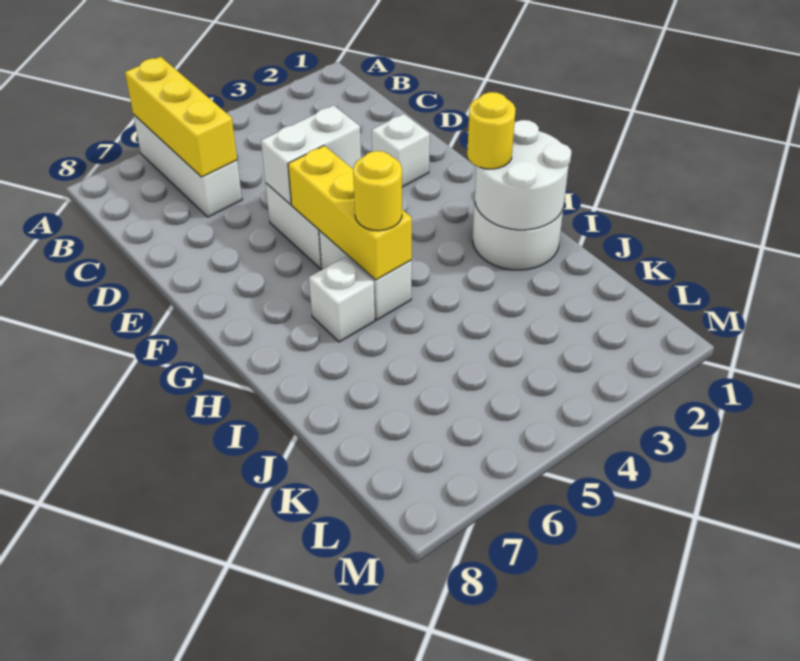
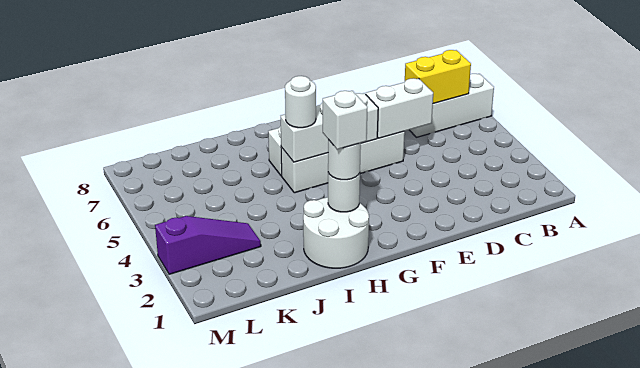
yellow 1x3 brick [125,57,237,177] -> yellow 1x2 brick [405,50,471,104]
white 1x1 brick [372,114,430,187] -> white 1x1 brick moved to [323,91,367,149]
white 1x2 brick [261,105,361,205] -> white 1x2 brick turned to [366,78,433,138]
yellow 1x3 brick [288,146,412,280] -> white 1x3 brick [281,93,378,162]
white 2x2 round brick [475,120,571,230] -> white 1x1 round brick [328,173,360,212]
yellow 1x1 round brick [467,92,516,169] -> white 1x1 round brick [328,140,361,180]
yellow 1x1 round brick [353,151,402,231] -> white 1x1 round brick [285,76,316,128]
none -> purple 1x3 slope [155,216,261,274]

